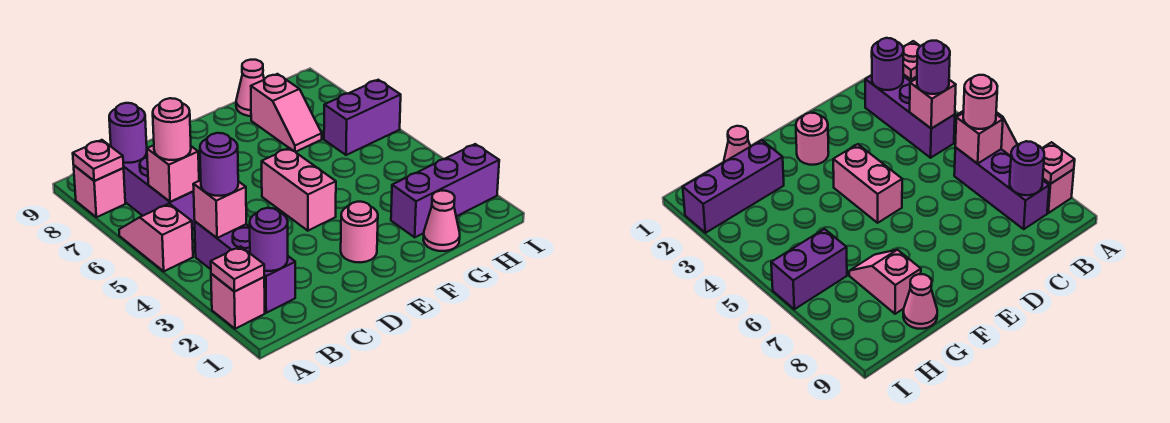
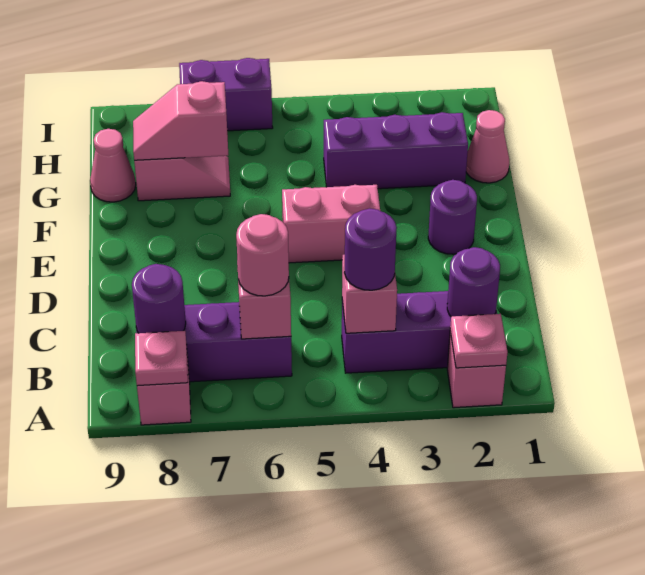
pink 1x2 slope [119,204,193,271] -> pink 1x2 slope moved to [133,81,228,160]
pink 1x1 round brick [341,202,378,262] -> purple 1x1 round brick [428,180,477,254]
purple 1x3 brick [391,144,499,237] -> purple 1x3 brick turned to [324,112,468,189]
purple 1x2 brick [324,80,401,155] -> purple 1x2 brick turned to [179,58,273,131]

